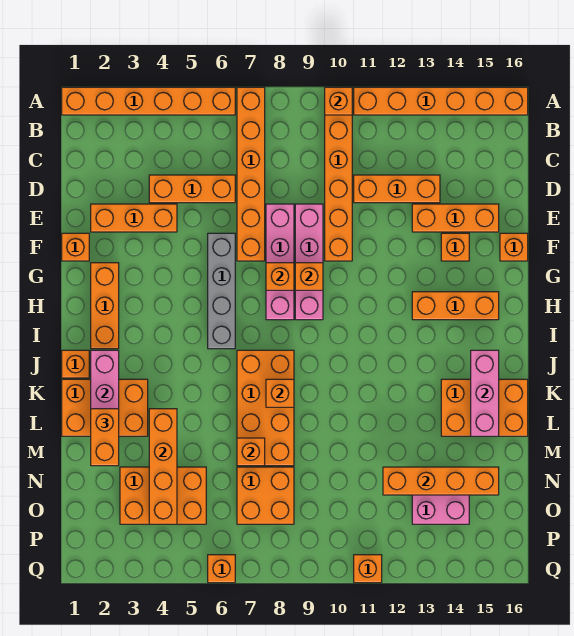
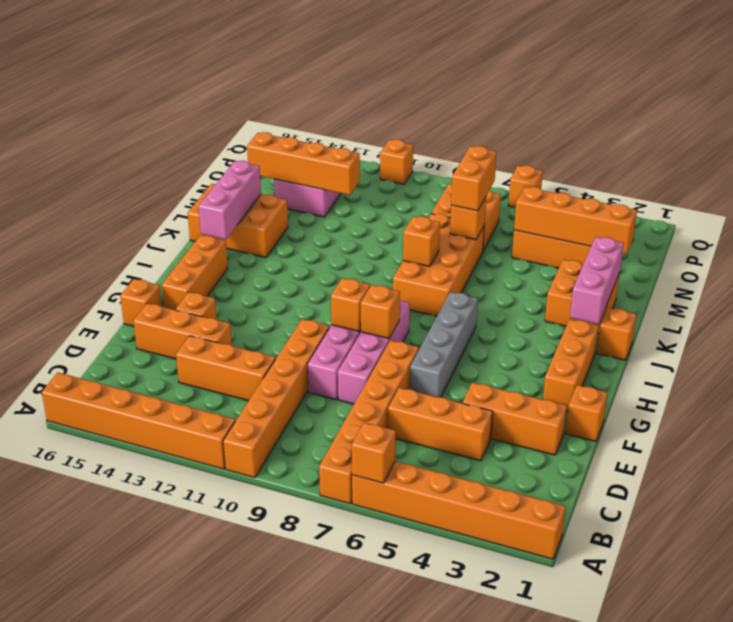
orange 1x1 brick [325,87,352,115] -> orange 1x1 brick moved to [352,423,396,483]
orange 1x3 brick [412,292,499,320] -> orange 1x3 brick turned to [162,235,228,310]
orange 2x3 brick [62,379,148,436] -> orange 2x2 brick [545,260,620,334]
orange 1x2 brick [91,409,119,466] -> orange 1x2 brick moved to [451,146,497,211]
orange 1x4 brick [149,409,177,524] -> orange 1x4 brick turned to [514,187,637,254]

